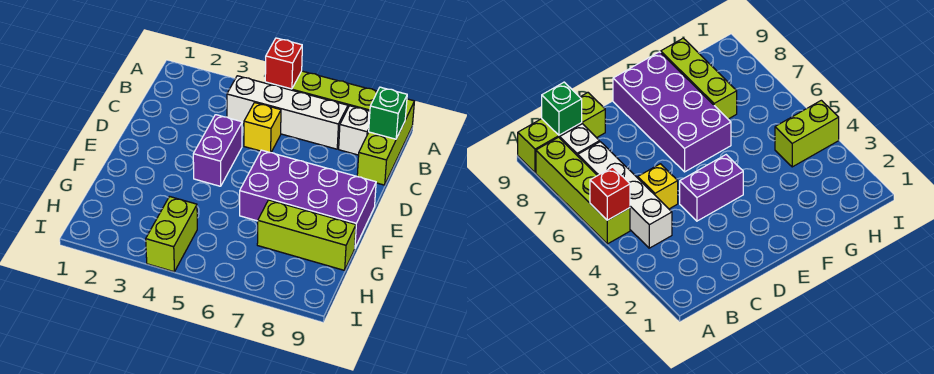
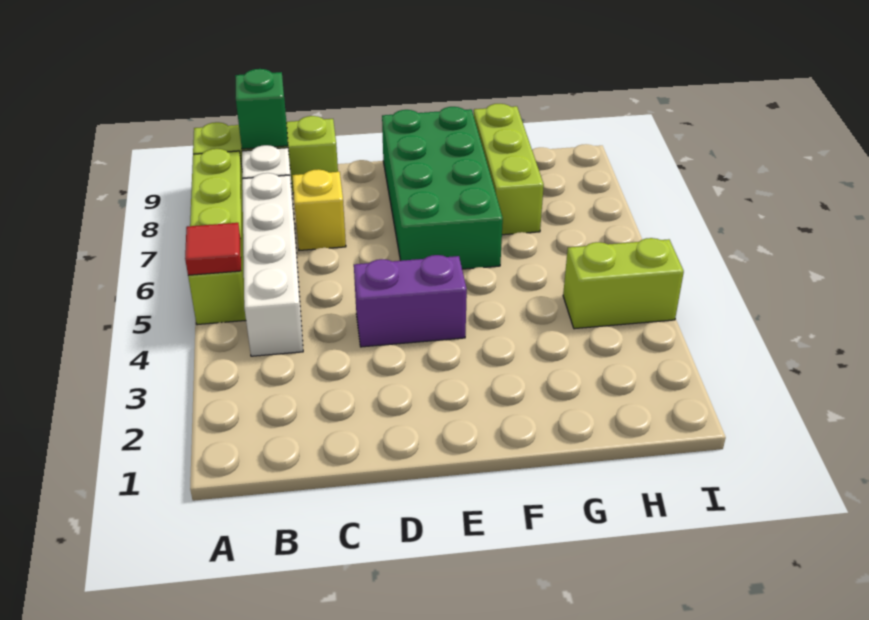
red 1x1 brick [265,38,302,89] -> red 1x1 tile [185,223,241,275]
yellow 1x1 brick [244,103,281,153] -> yellow 1x1 brick moved to [292,169,346,250]
purple 2x4 brick [240,150,376,248] -> green 2x4 brick [382,107,503,269]

